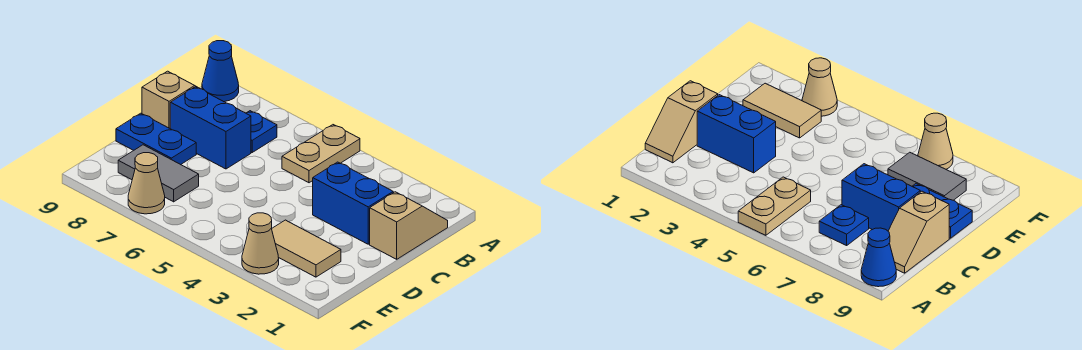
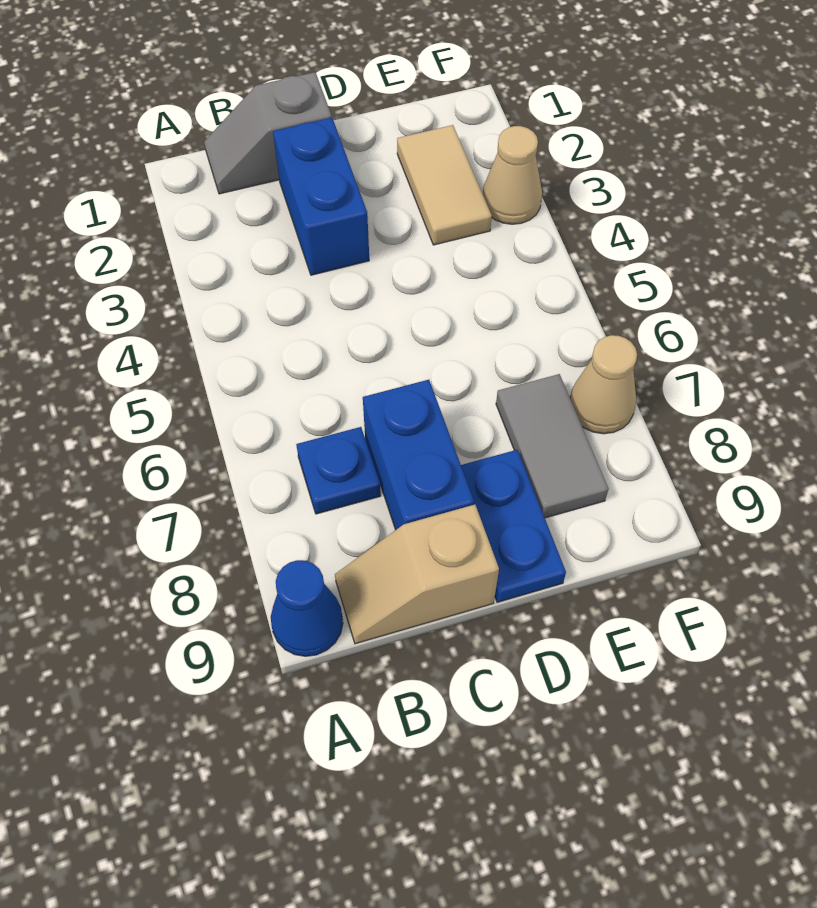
tan 1x2 plate [282,125,360,183] -> none
tan 1x2 slope [370,192,448,259] -> grey 1x2 slope [204,72,332,194]

